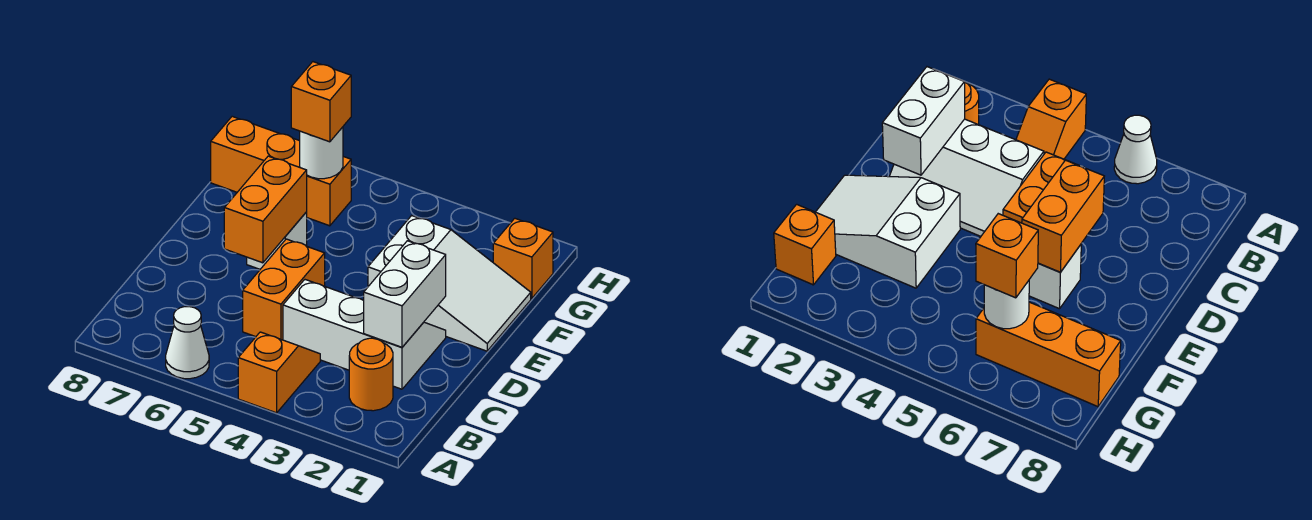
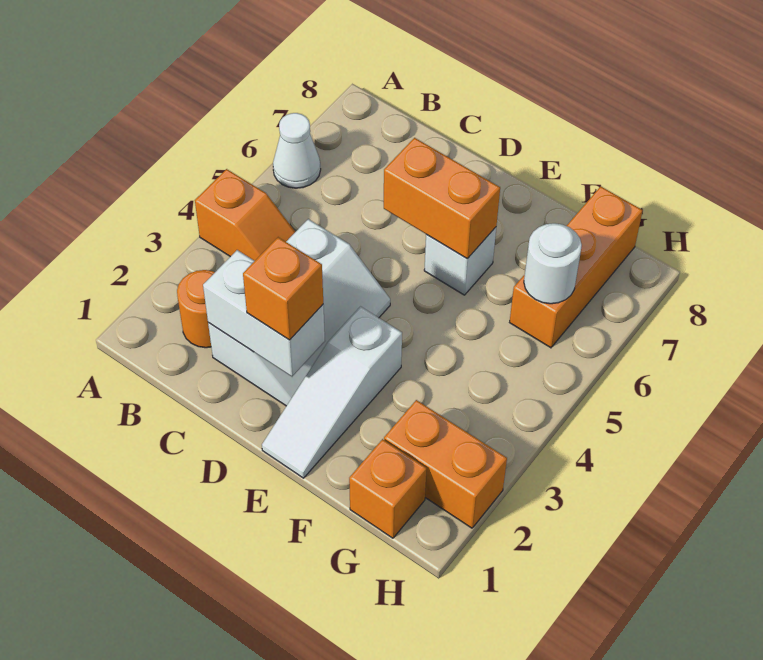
orange 1x2 brick [243,239,325,340] -> orange 1x2 brick moved to [384,400,507,528]
white 2x3 slope [368,216,531,351] -> white 1x3 slope [262,307,402,478]
orange 1x1 brick [291,62,351,142] -> orange 1x1 brick moved to [243,237,323,340]

